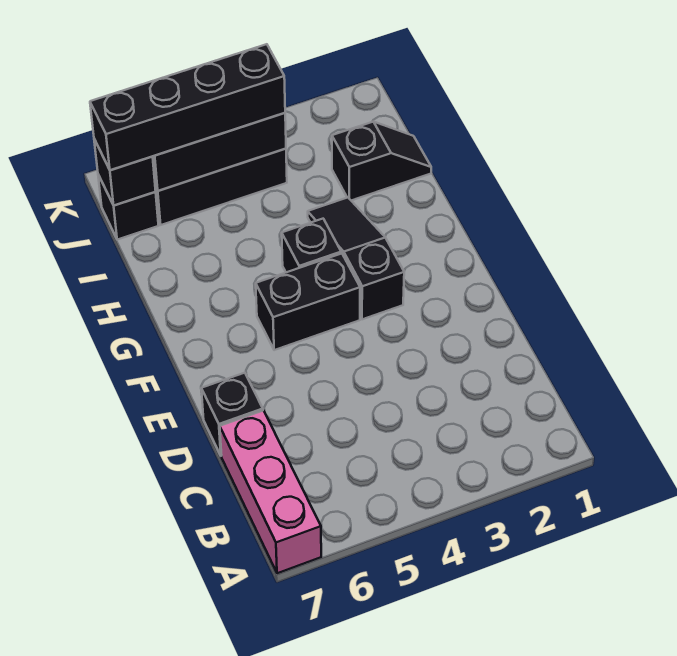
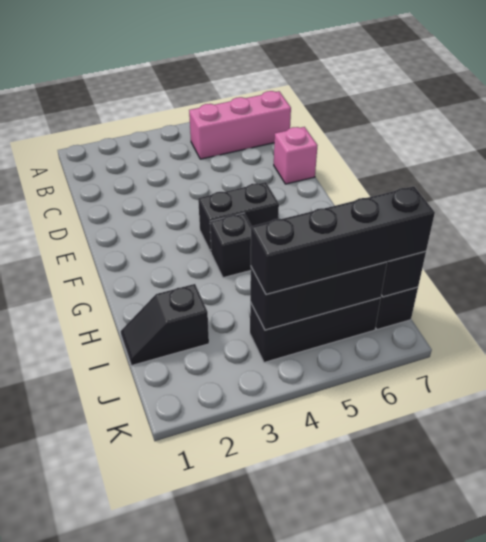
pink 1x3 brick [220,411,321,573] -> pink 1x3 brick turned to [189,91,291,159]
black 1x1 brick [201,373,263,456] -> pink 1x1 brick [274,127,318,184]
black 1x3 slope [308,198,404,319] -> none

